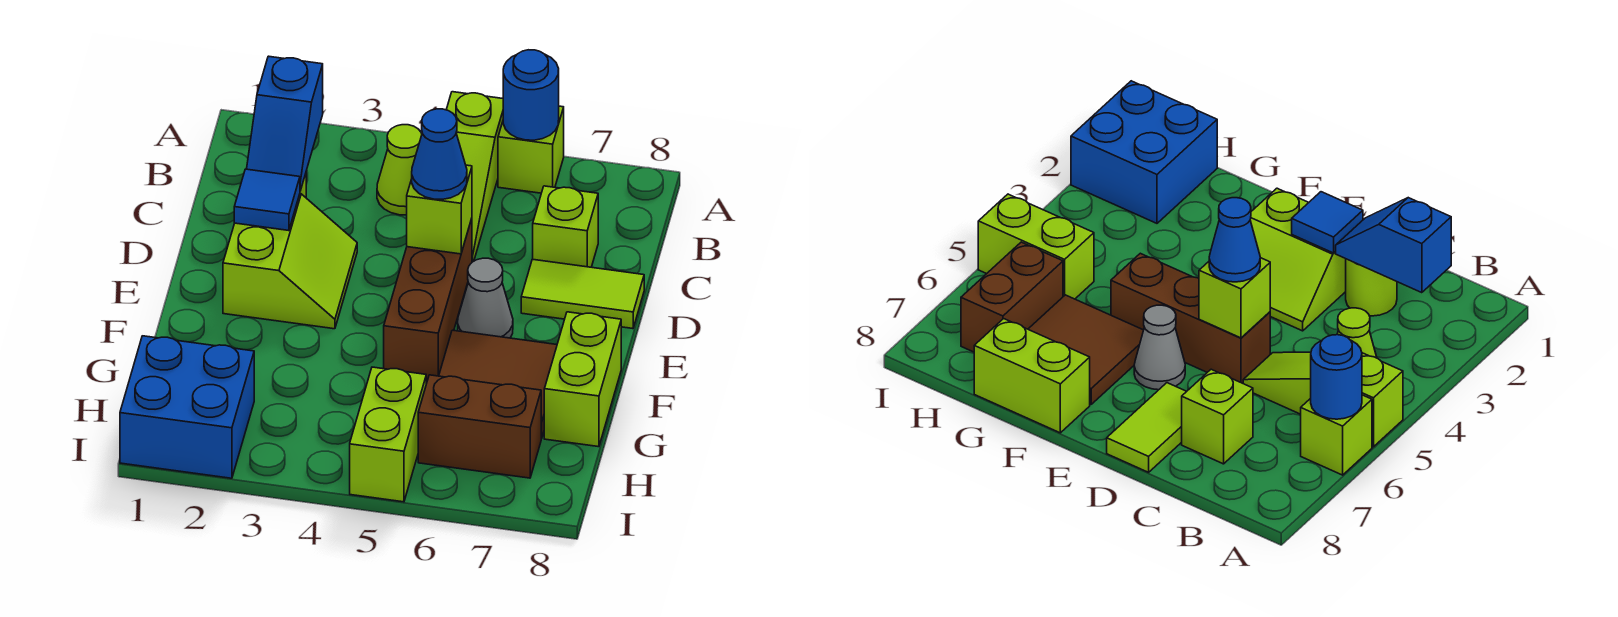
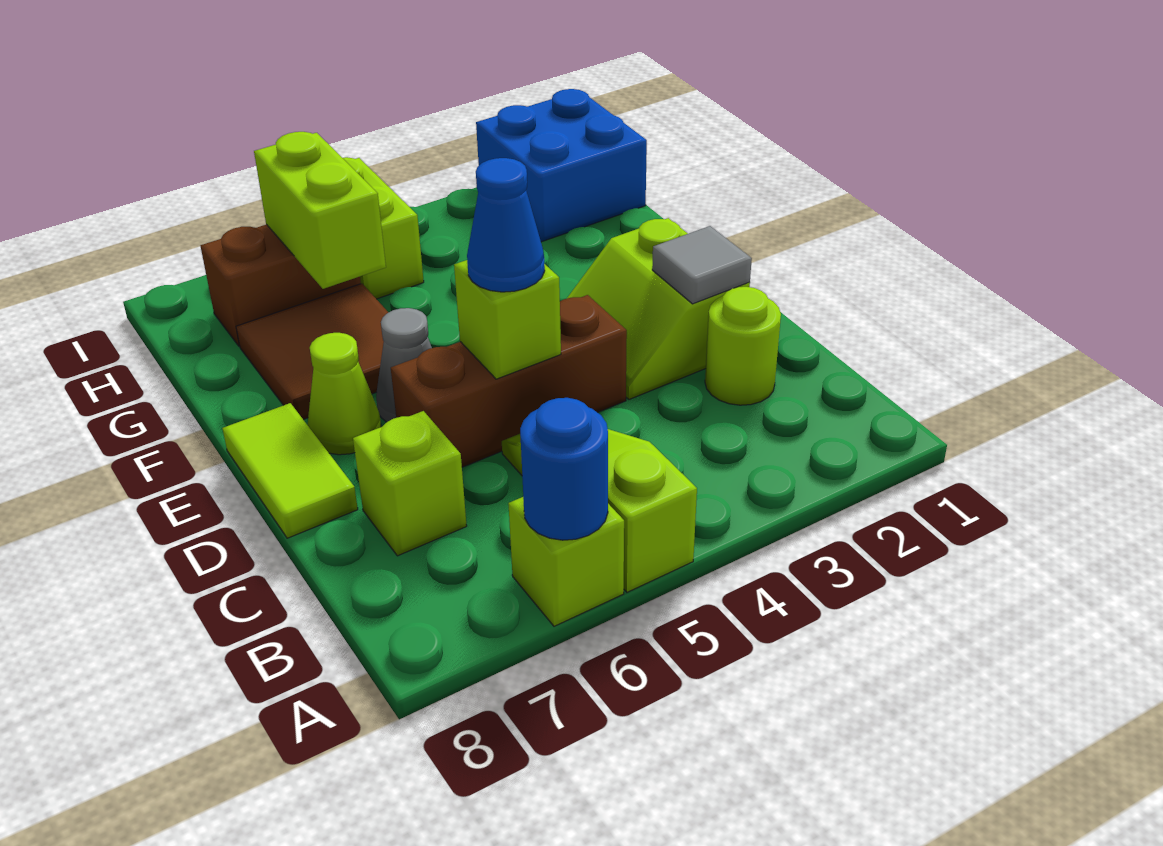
blue 1x2 slope [247,56,323,191] -> none
lime 1x1 cone [377,125,422,215] -> lime 1x1 cone moved to [308,333,381,455]
blue 1x1 tile [234,169,300,231] -> grey 1x1 tile [652,226,752,304]
brown 1x3 brick [384,219,472,382] -> brown 1x3 brick turned to [391,295,627,467]
lime 1x2 tile [521,259,644,329] -> lime 1x2 tile turned to [222,403,358,538]
lime 1x2 brick [544,312,621,447] -> lime 1x2 brick moved to [254,132,386,289]

